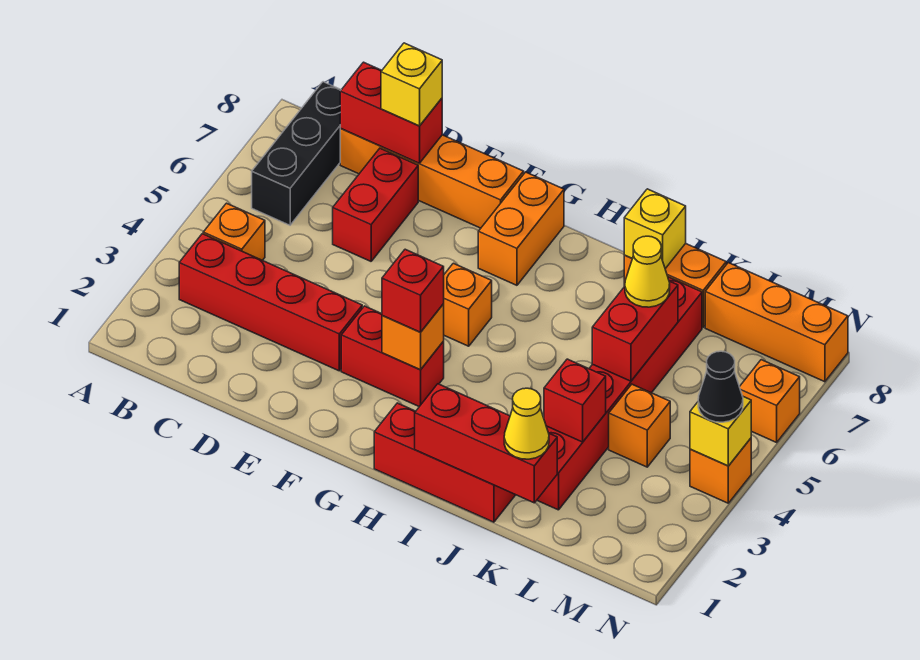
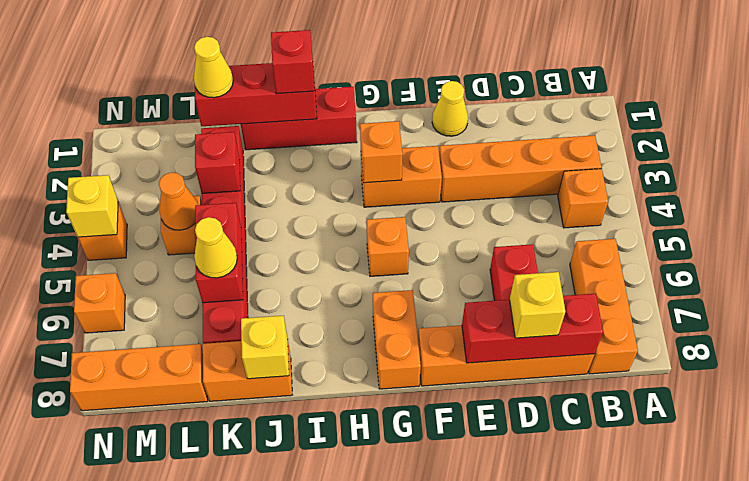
red 1x4 brick [179,234,362,371] -> orange 1x4 brick [439,135,601,202]
black 1x3 brick [252,82,341,225] -> orange 1x3 brick [570,239,638,374]
red 1x2 brick [340,62,442,163] -> red 1x3 brick [462,294,603,363]
none -> yellow 1x1 cone [432,81,468,136]
red 1x2 brick [341,306,444,407] -> orange 1x2 brick [361,146,442,207]
red 1x1 brick [382,249,444,332] -> red 1x1 brick moved to [271,30,315,94]
none -> orange 1x1 cone [159,172,198,230]
black 1x1 cone [698,351,743,422] -> none

